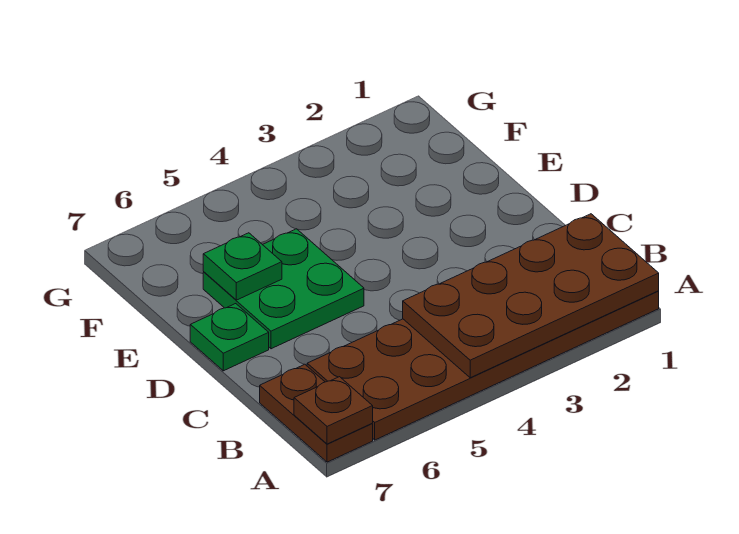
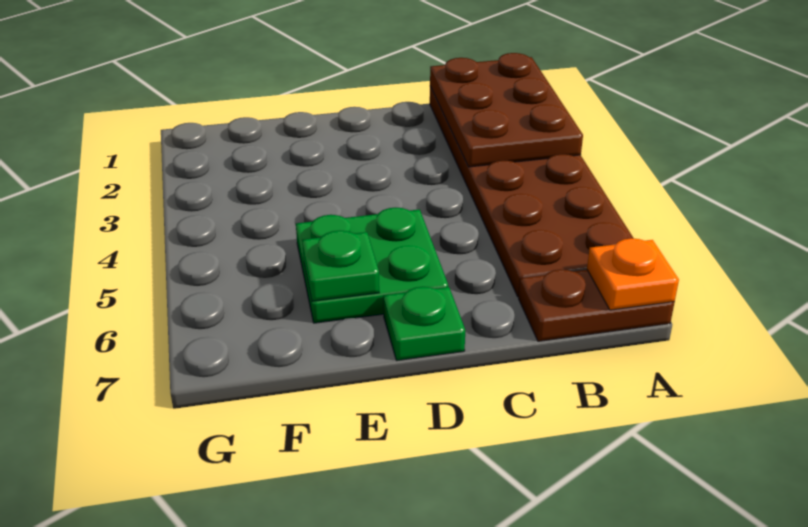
brown 2x4 plate [403,214,659,378] -> brown 2x3 plate [430,53,583,167]
brown 1x1 plate [294,377,373,444] -> orange 1x1 plate [587,238,679,310]

